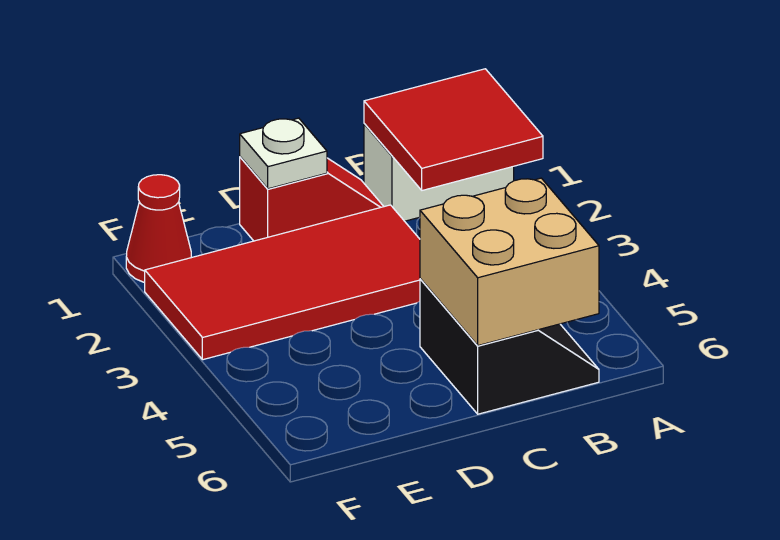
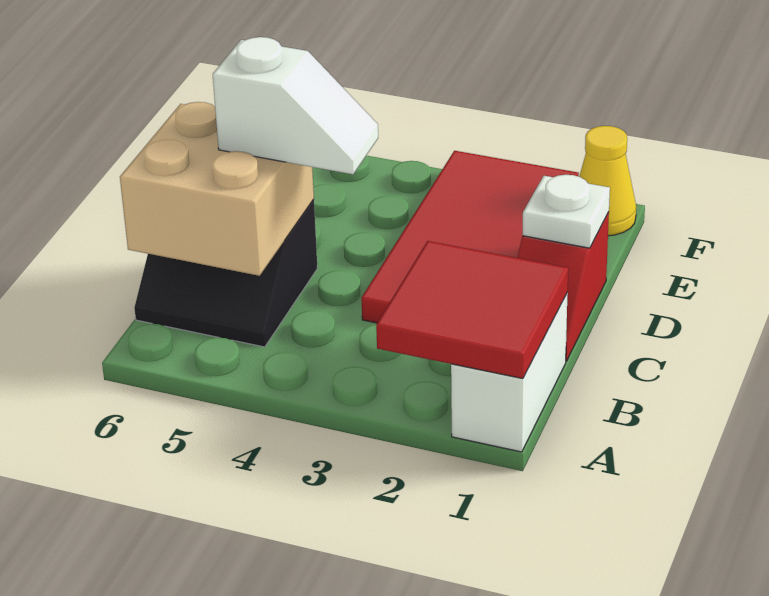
none -> white 1x2 slope [213,37,378,174]
red 1x1 cone [126,175,191,282] -> yellow 1x1 cone [579,126,636,236]

